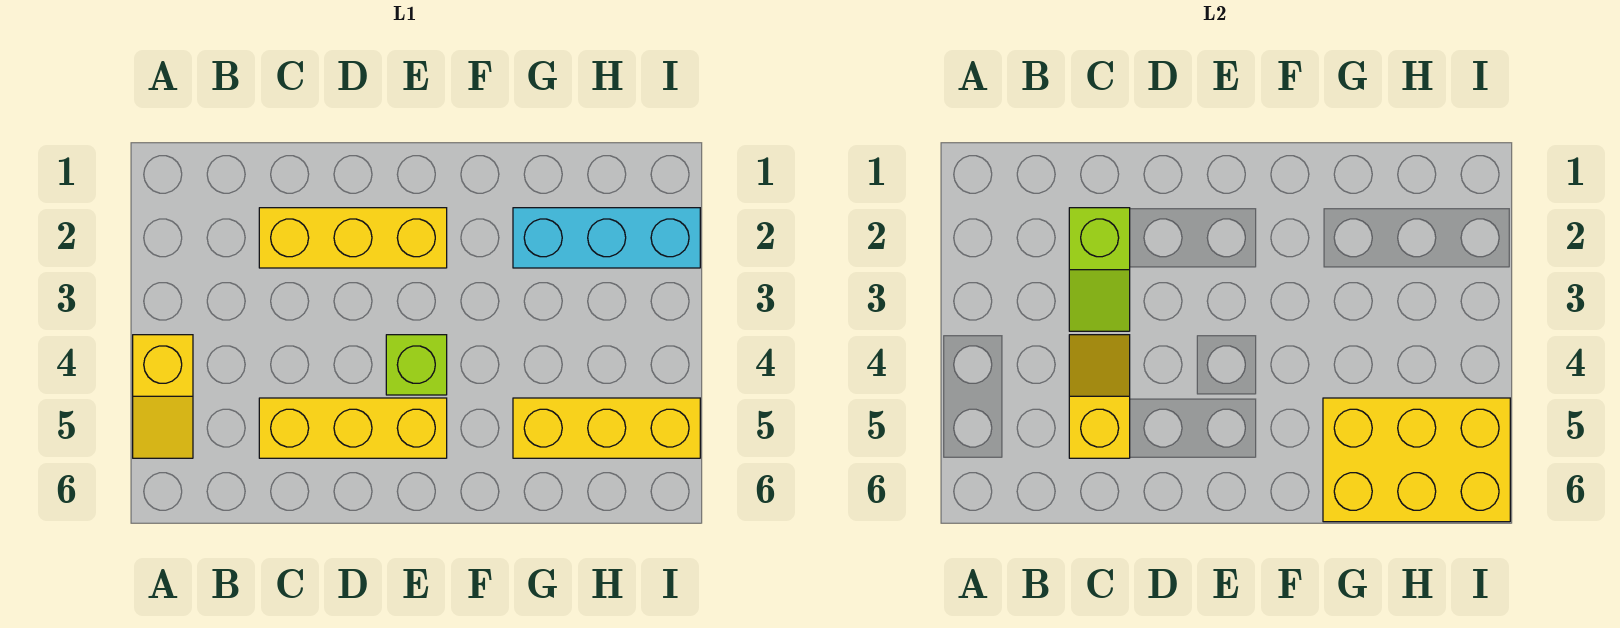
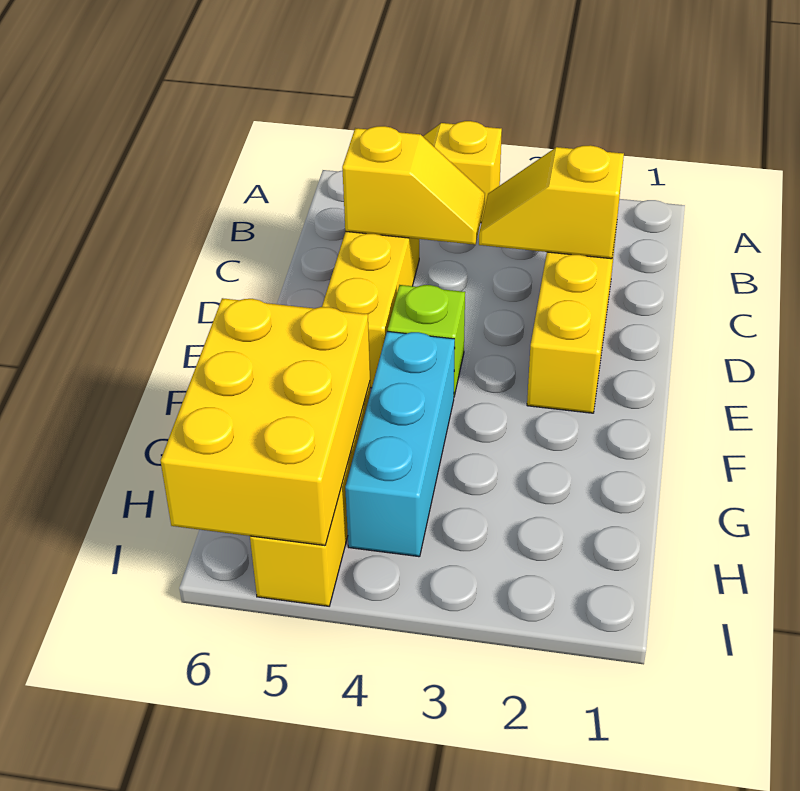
lime 1x2 slope [1069,208,1130,331] -> yellow 1x2 slope [479,145,624,259]
cyan 1x3 brick [513,208,700,268] -> cyan 1x3 brick moved to [345,331,455,557]

